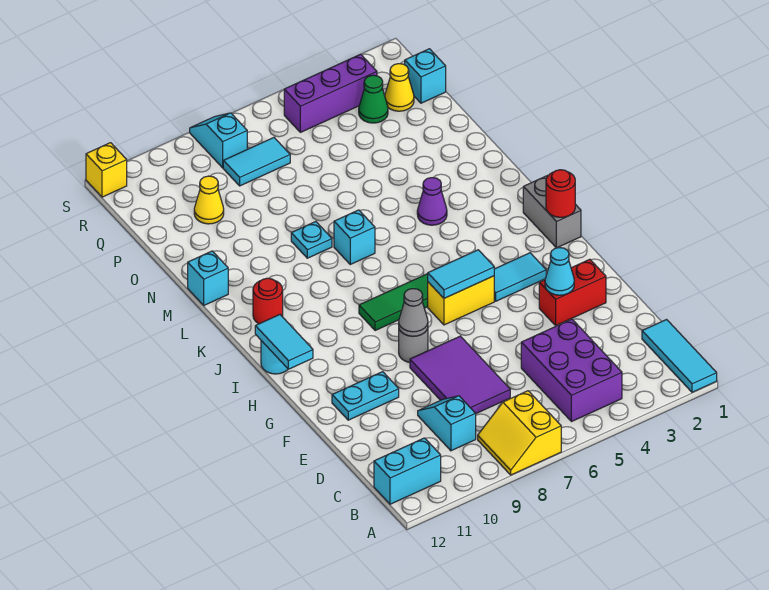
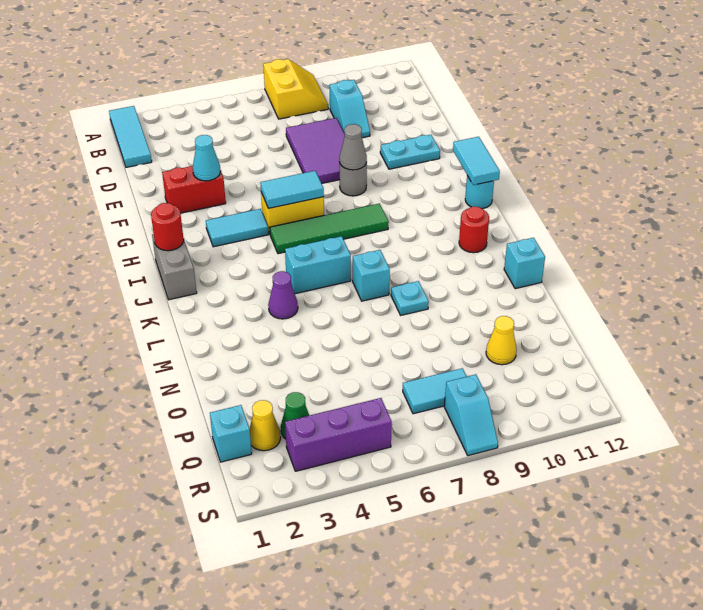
purple 2x3 brick [521,319,622,422] -> none
cyan 1x2 brick [374,438,441,504] -> cyan 1x2 brick moved to [285,236,351,294]
yellow 1x1 brick [86,143,127,197] -> none

